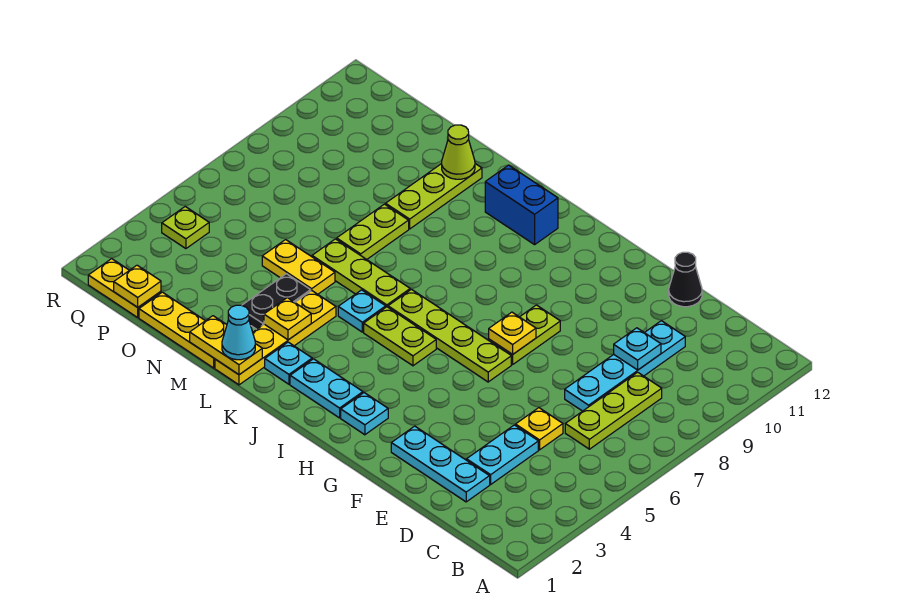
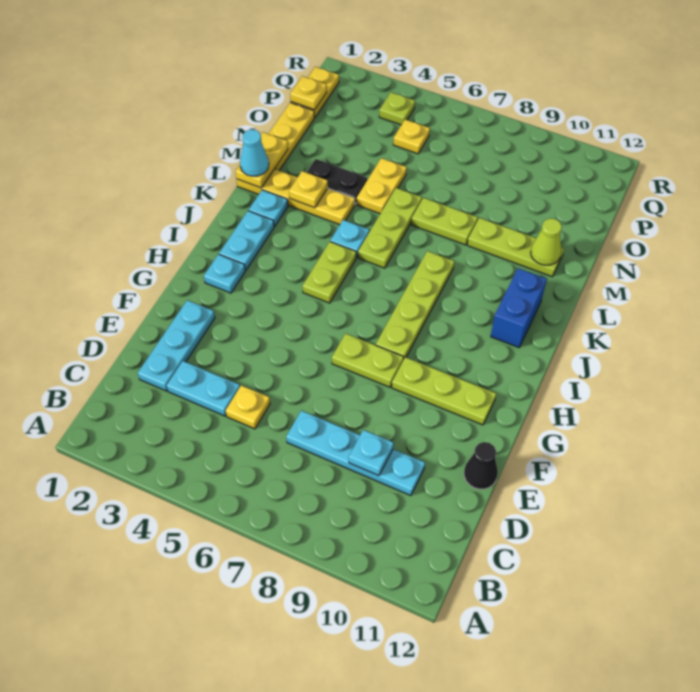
lime 1x3 plate [565,372,662,449] -> lime 1x3 plate moved to [392,357,496,425]
lime 1x4 plate [388,289,511,382] -> lime 1x4 plate moved to [376,251,454,360]
yellow 1x1 plate [489,312,536,354] -> yellow 1x1 plate moved to [393,120,430,154]

